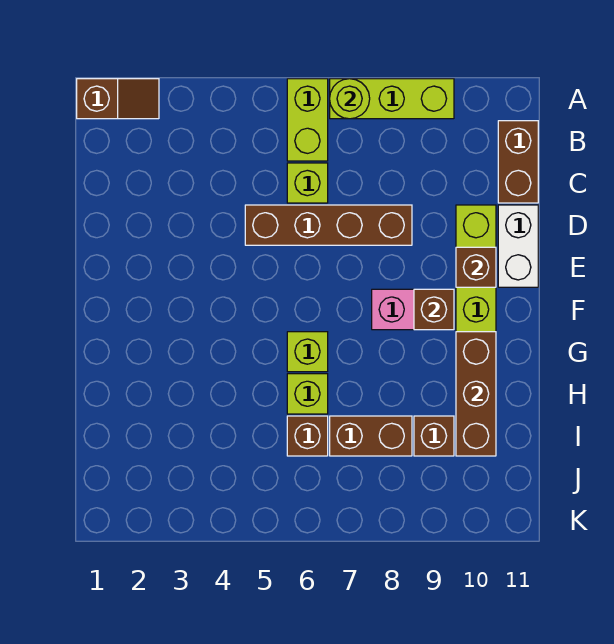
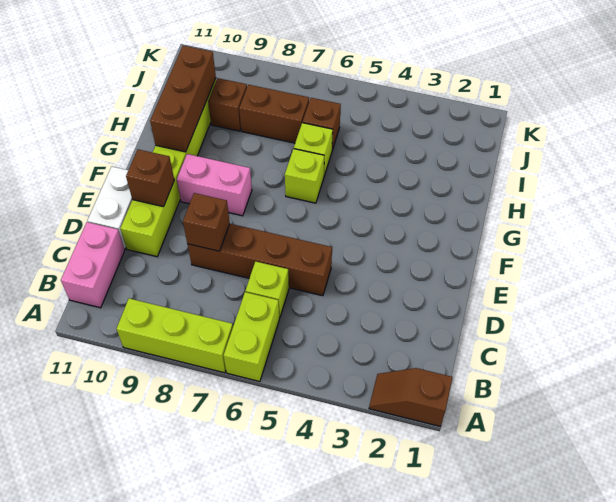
lime 1x1 round brick [330,79,370,119] -> none
brown 1x2 brick [498,121,538,203] -> pink 1x2 brick [61,222,125,308]
brown 1x1 brick [414,289,454,330] -> brown 1x1 brick moved to [183,193,230,251]

